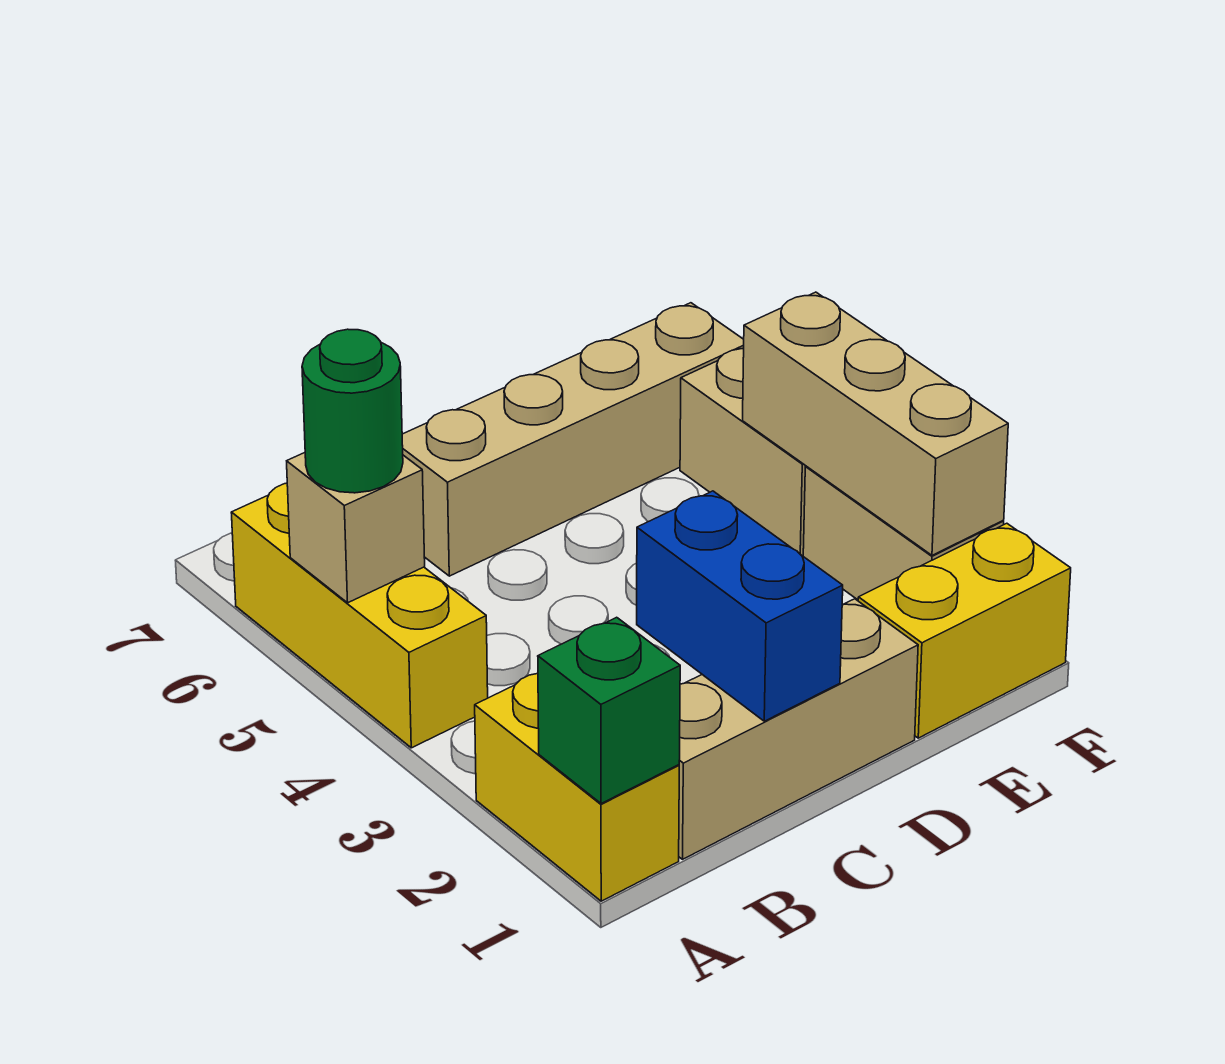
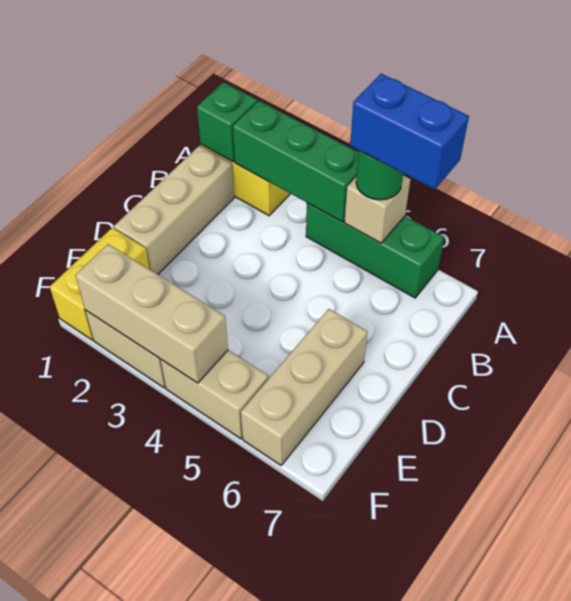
none -> green 1x3 brick [233,101,359,222]
yellow 1x3 brick [231,483,488,748] -> green 1x3 brick [306,203,444,298]
blue 1x2 brick [637,491,843,721] -> blue 1x2 brick moved to [350,74,469,189]
tan 1x4 brick [402,303,744,576] -> tan 1x3 brick [241,309,368,465]

